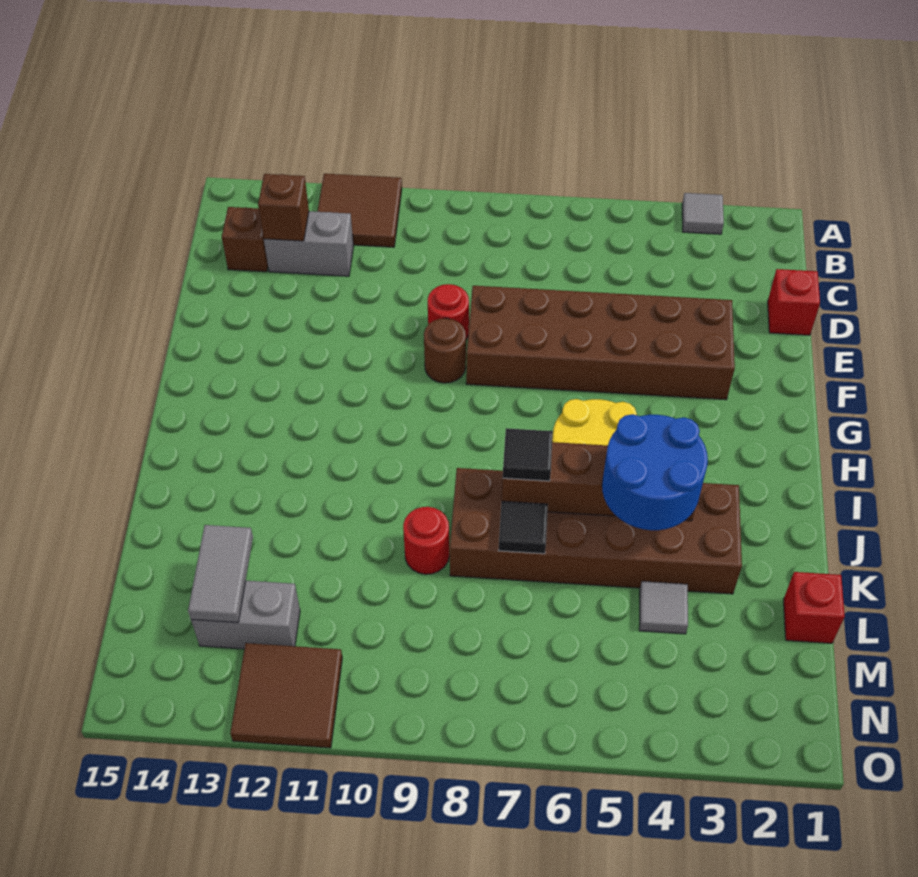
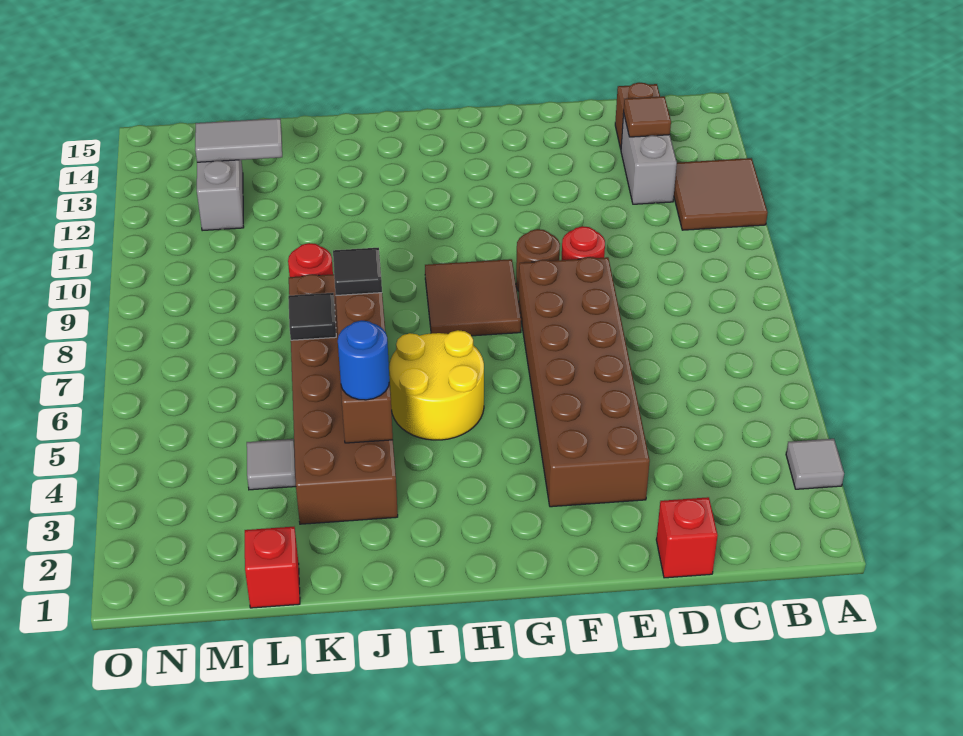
brown 1x1 brick [258,174,309,241] -> brown 1x1 tile [624,96,671,137]
blue 2x2 round brick [602,414,708,530] -> blue 1x1 round brick [338,320,389,400]
brown 2x2 tile [230,643,342,748] -> brown 2x2 tile moved to [425,259,521,336]

